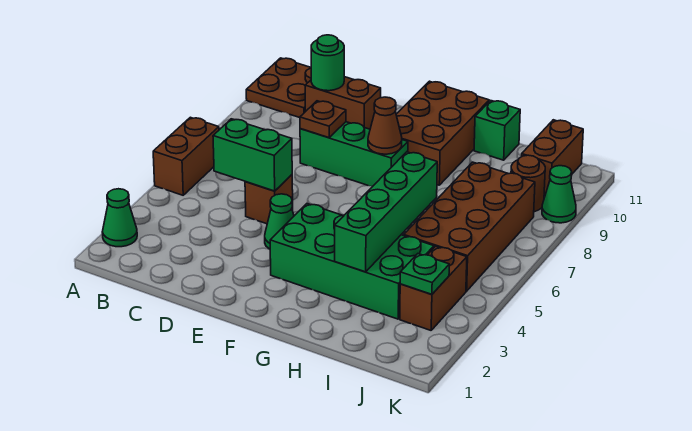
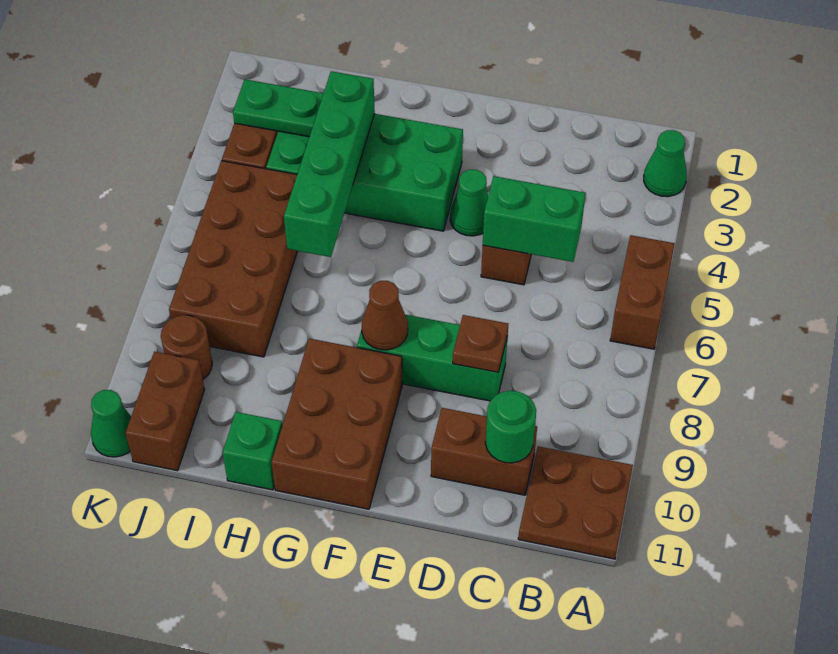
green 1x1 plate [400,254,449,294] -> green 1x2 plate [233,79,324,137]
green 1x1 cone [542,166,576,223] -> green 1x1 cone moved to [91,390,131,457]

